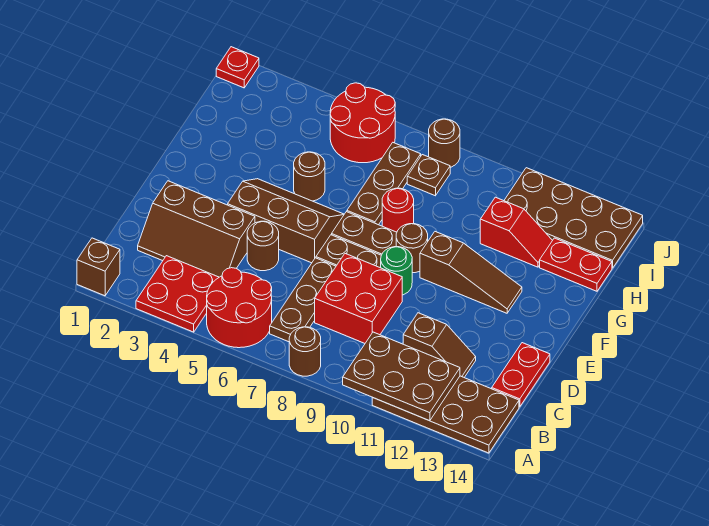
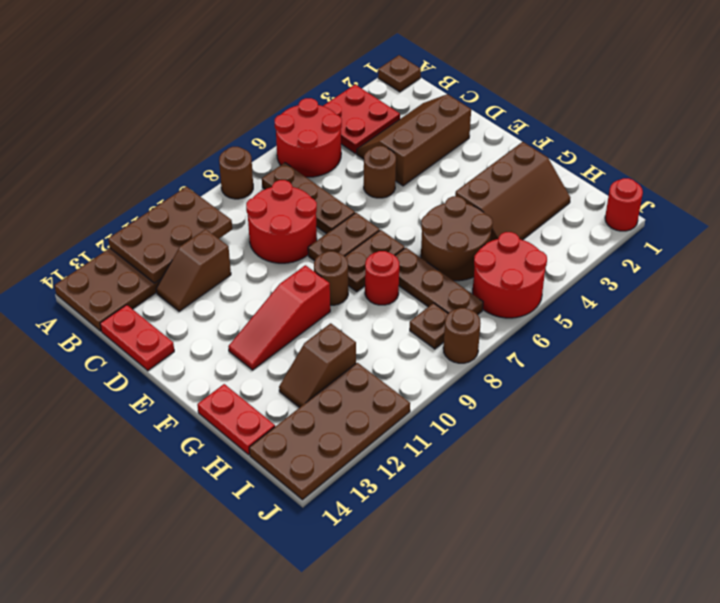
brown 1x1 brick [77,238,120,296] -> brown 1x1 plate [378,55,421,92]
red 2x2 brick [315,254,402,343] -> red 2x2 round brick [246,180,317,263]
brown 2x3 slope [228,179,344,263] -> brown 2x3 slope moved to [455,142,570,241]
green 1x1 round brick [381,247,412,295] -> none
brown 1x3 slope [420,232,522,313] -> red 1x3 slope [228,265,330,370]
brown 1x1 round brick [294,152,325,201] -> brown 2x2 round brick [421,196,493,281]
red 1x2 slope [480,197,553,267] -> brown 1x2 slope [279,323,356,408]
red 1x2 plate [540,238,612,291] -> red 1x2 plate turned to [197,384,275,455]
red 1x1 plate [216,47,259,88] -> red 1x1 round brick [605,178,643,231]

